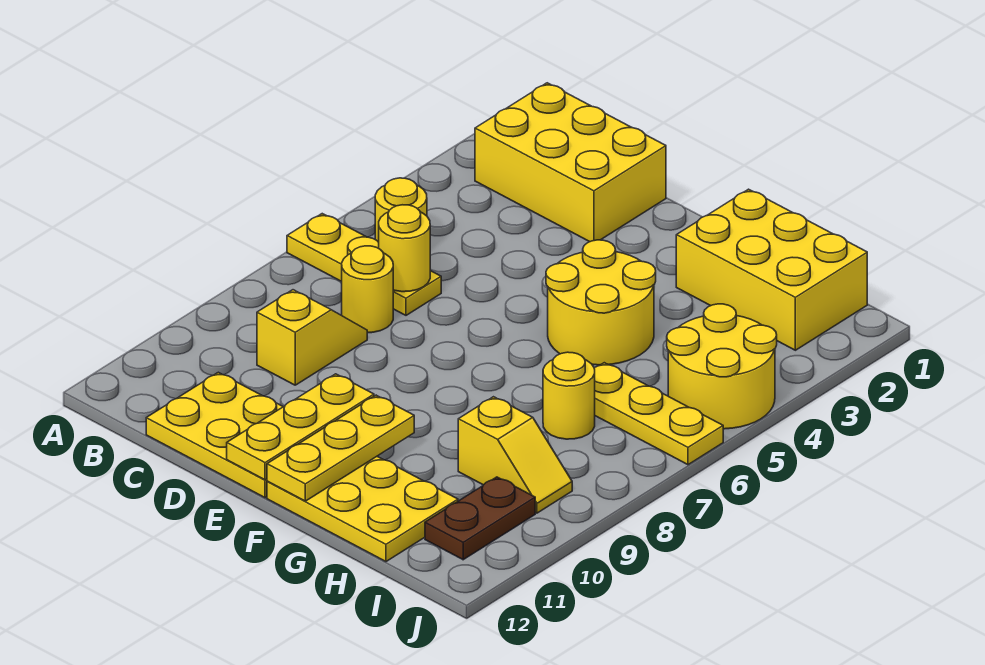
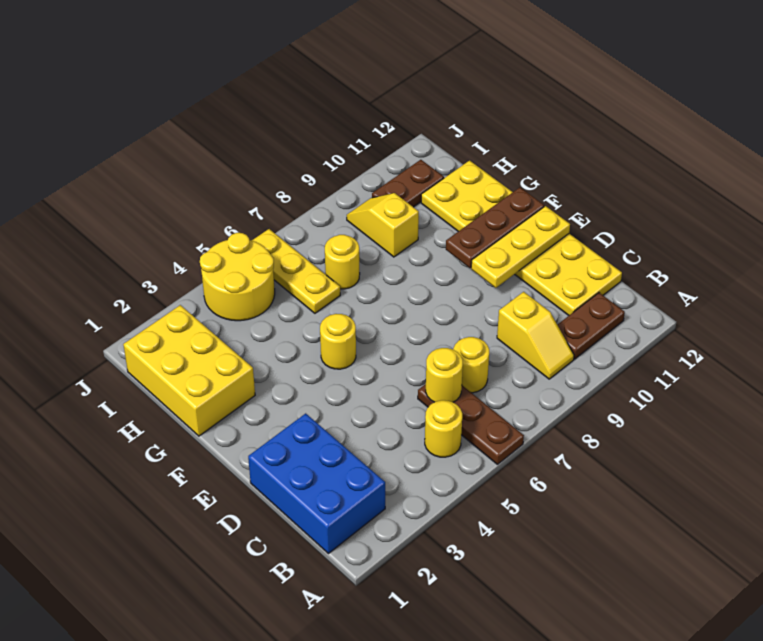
yellow 1x3 plate [287,214,441,315] -> brown 1x3 plate [418,384,524,464]
yellow 2x3 brick [475,83,666,242] -> blue 2x3 brick [248,413,385,554]
none -> brown 1x2 plate [557,293,625,359]
yellow 1x2 slope [257,290,367,385] -> yellow 1x2 slope turned to [497,292,574,379]
yellow 2x2 round brick [546,240,656,365] -> yellow 1x1 round brick [320,314,356,369]
yellow 1x3 plate [267,395,414,501] -> brown 1x3 plate [446,187,544,268]

